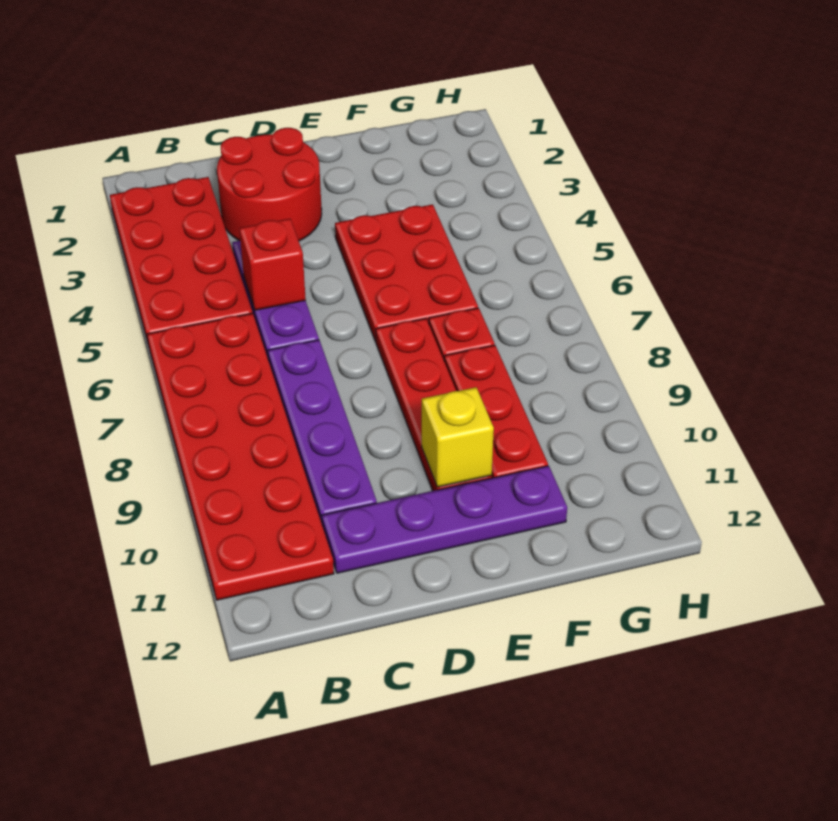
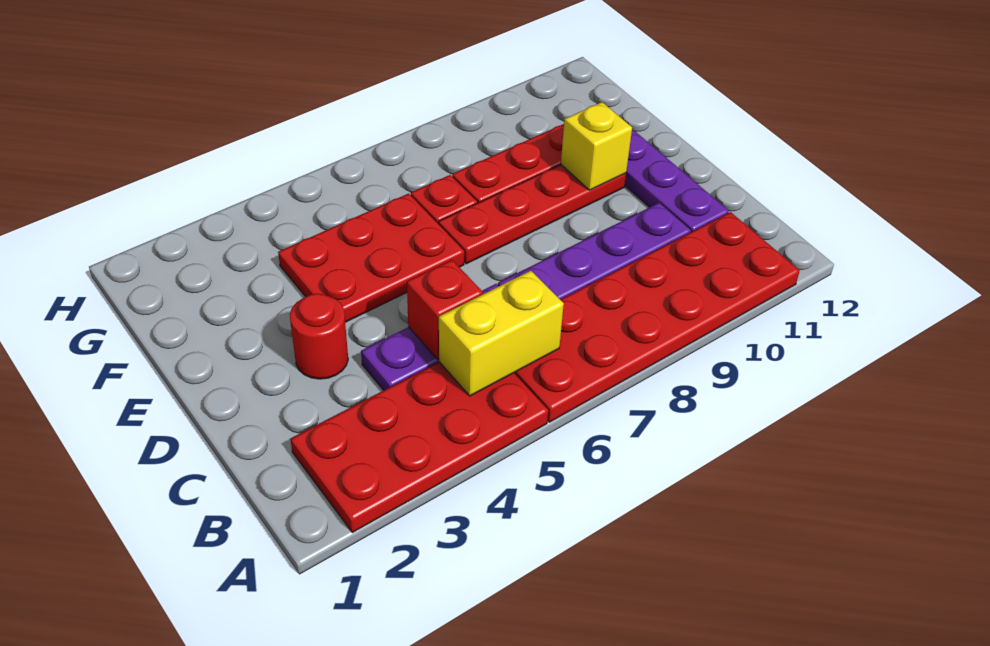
none -> yellow 1x2 brick [439,271,564,396]
red 2x2 round brick [217,128,322,241] -> red 1x1 round brick [290,294,348,379]

